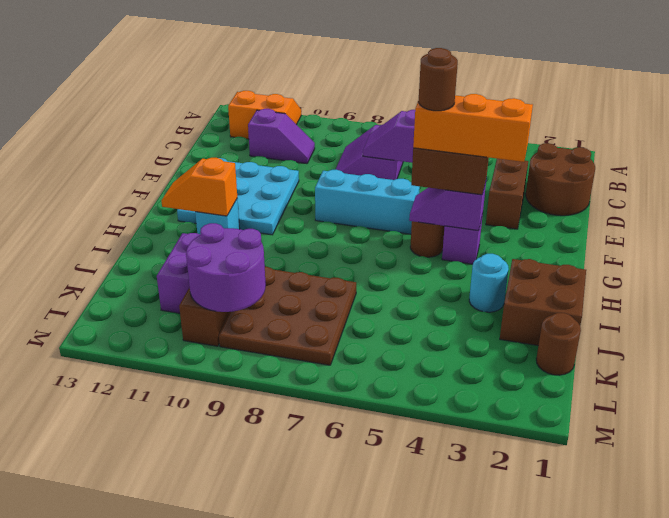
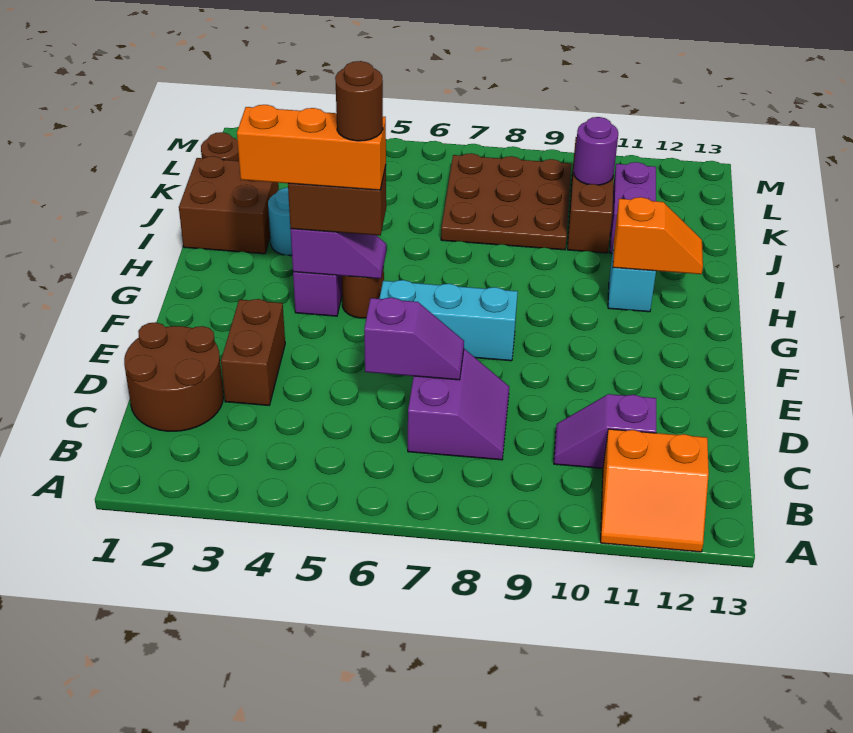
cyan 3x3 plate [177,158,299,235] -> none
purple 2x2 round brick [186,223,266,312] -> purple 1x1 round brick [574,117,618,185]

